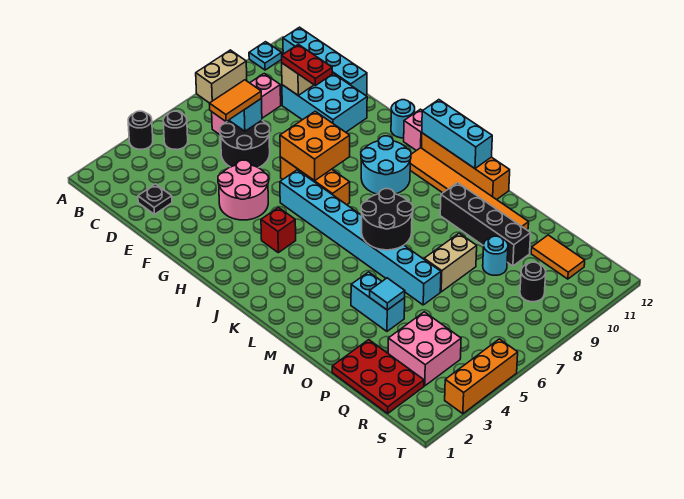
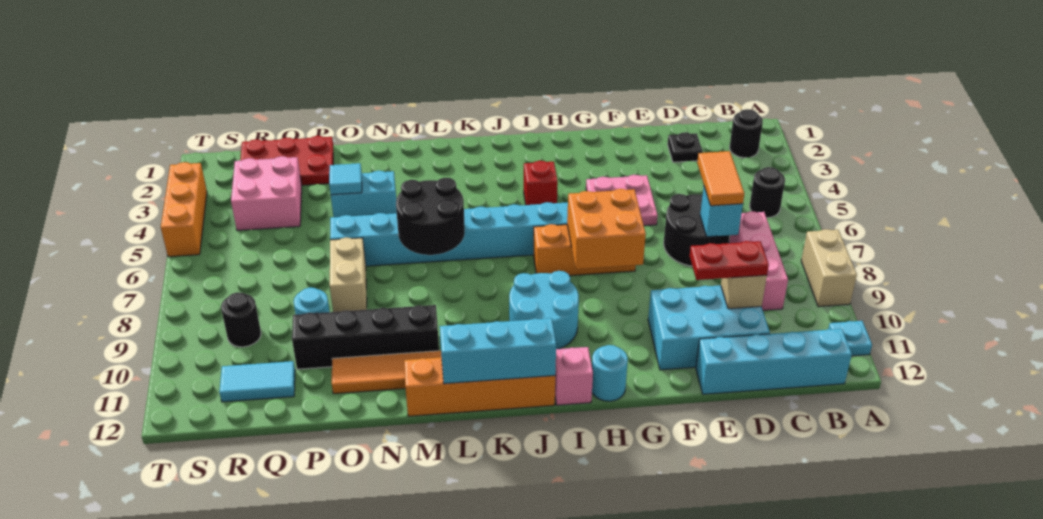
black 1x1 round brick [128,111,153,149] -> black 1x1 round brick moved to [730,109,763,158]
pink 2x2 round brick [218,160,269,220] -> pink 2x2 plate [586,175,658,226]
orange 1x2 tile [531,235,585,279] -> cyan 1x2 tile [219,361,295,402]

